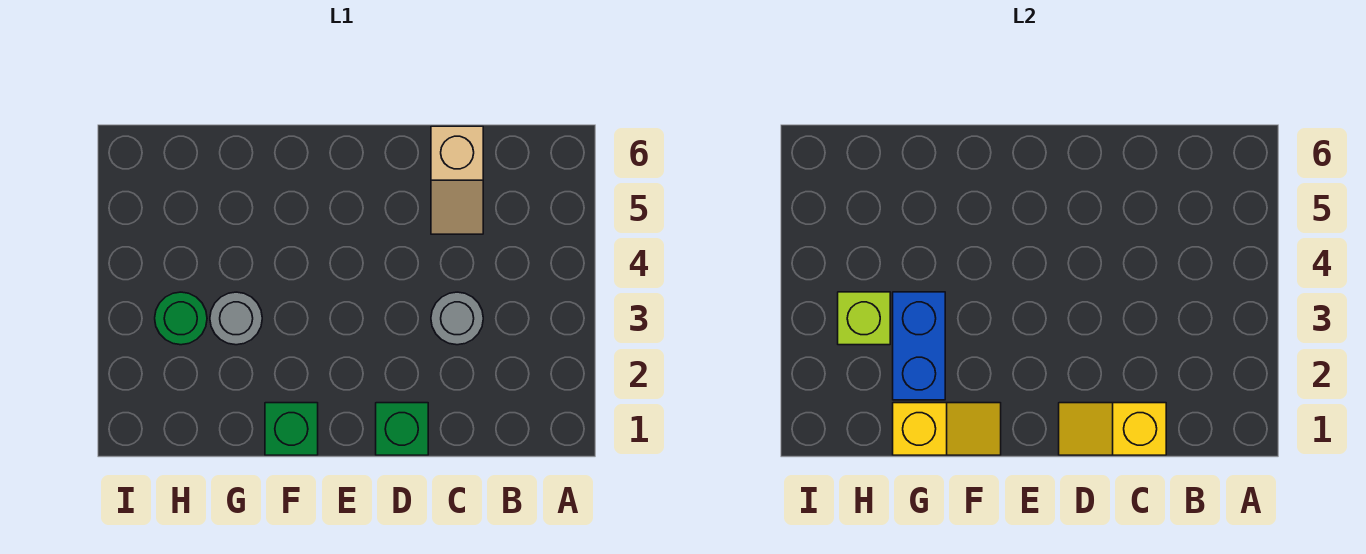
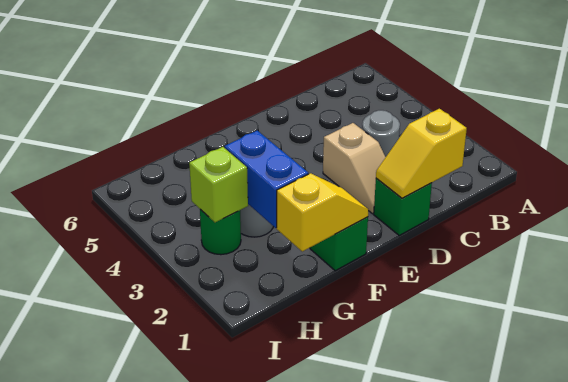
tan 1x2 slope [431,126,483,234] -> tan 1x2 slope moved to [323,123,386,214]

